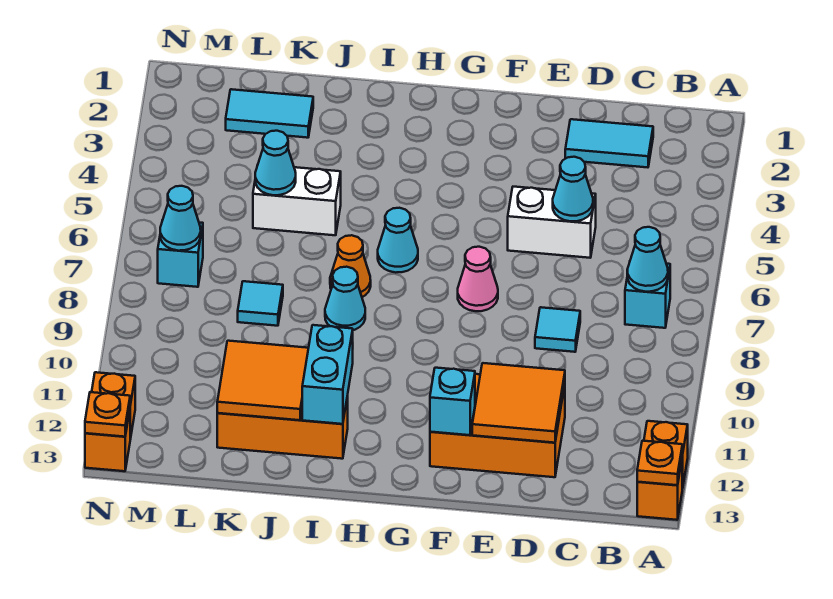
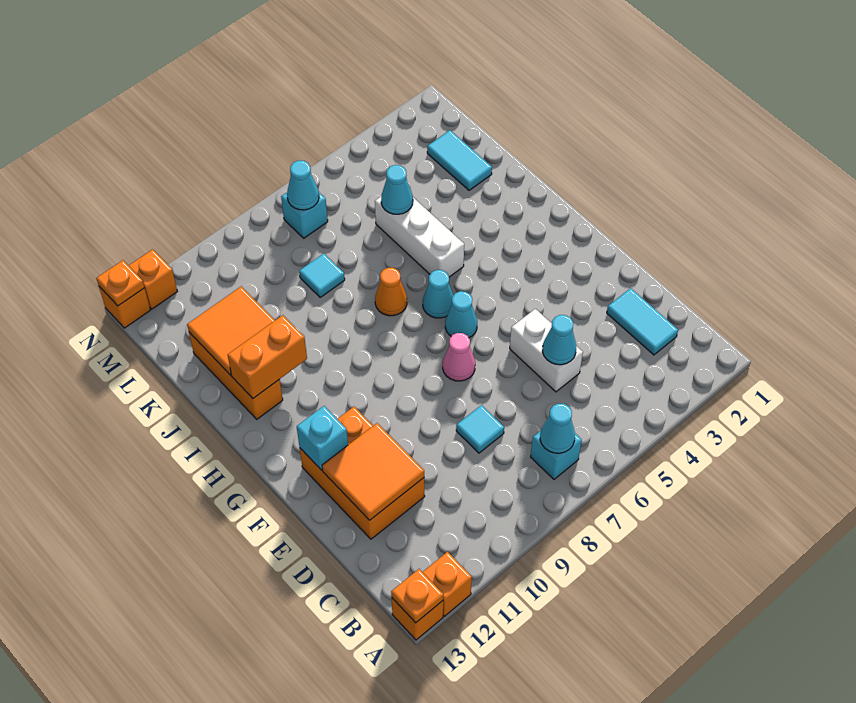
cyan 1x1 cone [325,267,365,330] -> cyan 1x1 cone moved to [445,291,477,338]
cyan 1x2 brick [302,325,353,424] -> orange 1x2 brick [228,315,307,398]
white 1x2 brick [253,167,341,235] -> white 1x3 brick [375,197,464,277]

